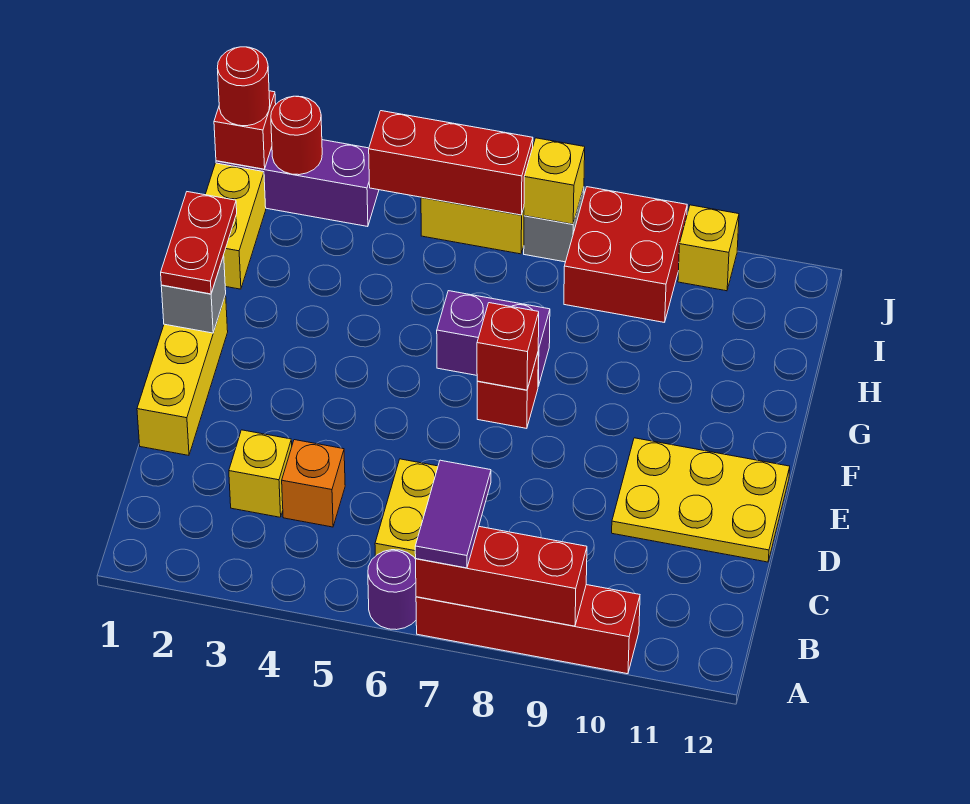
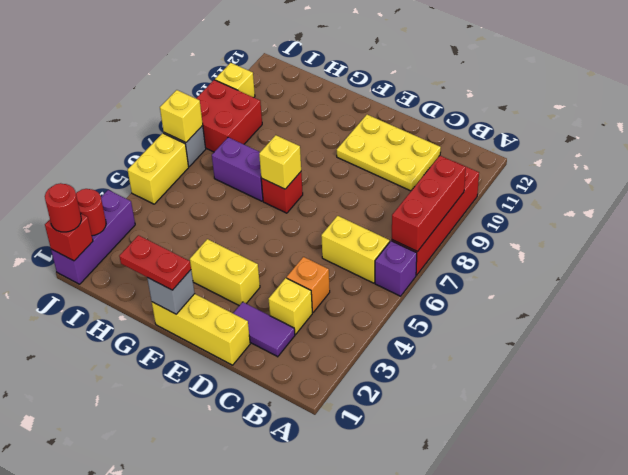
purple 1x1 round brick [368,550,416,630] -> purple 1x1 brick [375,241,417,296]
purple 1x2 tile [415,460,491,568] -> purple 1x2 tile moved to [233,302,295,357]
yellow 2x3 plate [612,438,790,562] -> yellow 2x3 plate turned to [337,115,441,191]
red 1x1 brick [477,303,539,390] -> yellow 1x1 brick [259,135,301,189]
purple 1x2 brick [437,291,550,386] -> purple 1x2 brick turned to [212,137,263,201]
yellow 1x2 brick [205,163,266,289] -> yellow 1x2 brick moved to [190,239,260,306]
red 1x3 brick [369,111,533,215] -> none

